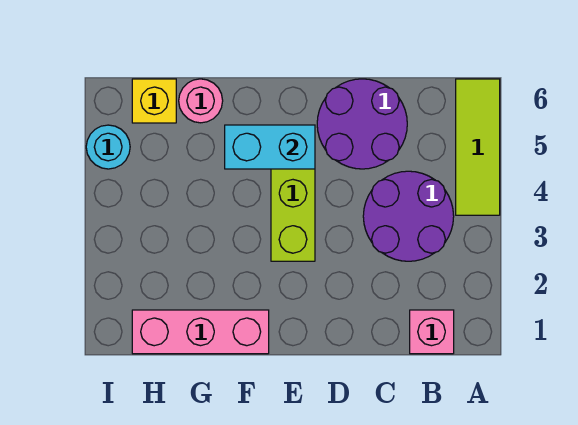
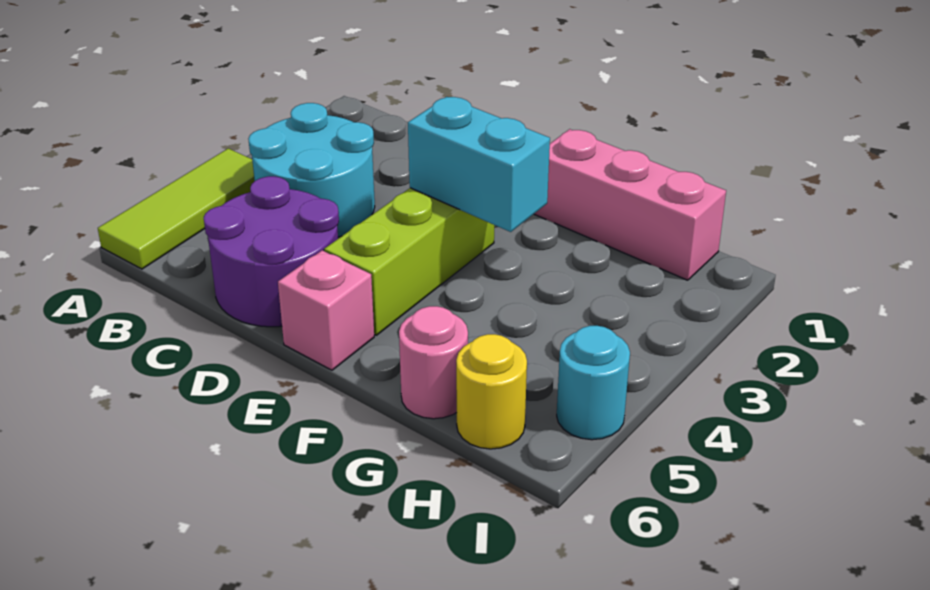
pink 1x1 brick [410,310,454,354] -> pink 1x1 brick moved to [278,250,374,370]
purple 2x2 round brick [363,171,454,261] -> cyan 2x2 round brick [248,103,375,237]
cyan 1x2 brick [225,125,315,169] -> cyan 1x2 brick moved to [408,97,550,232]
yellow 1x1 brick [132,79,176,123] -> yellow 1x1 round brick [456,334,527,449]

